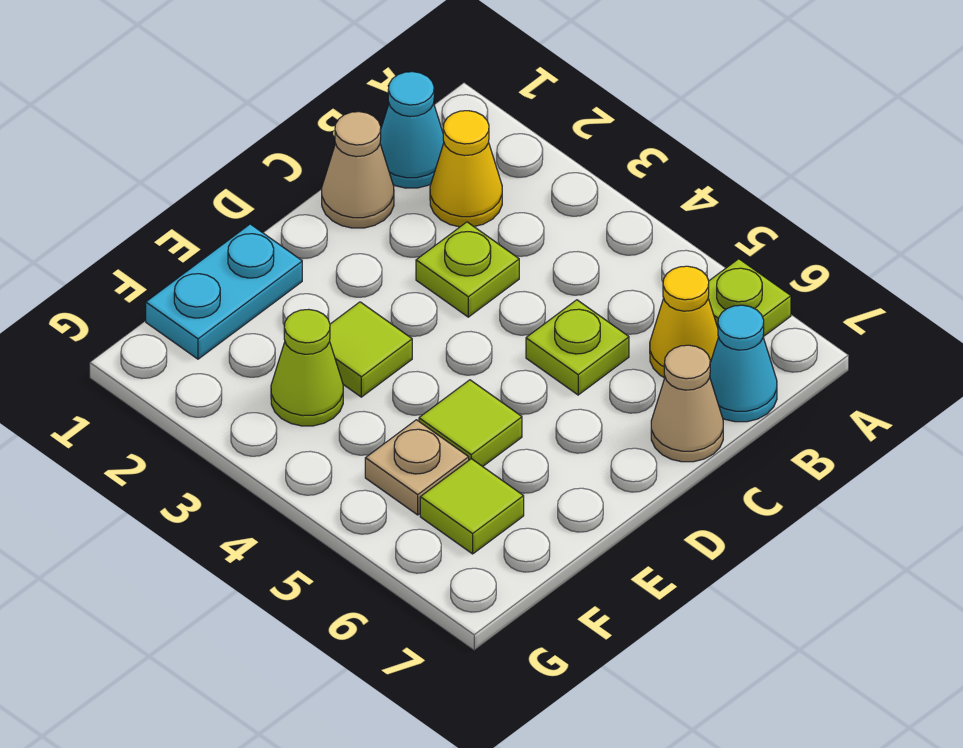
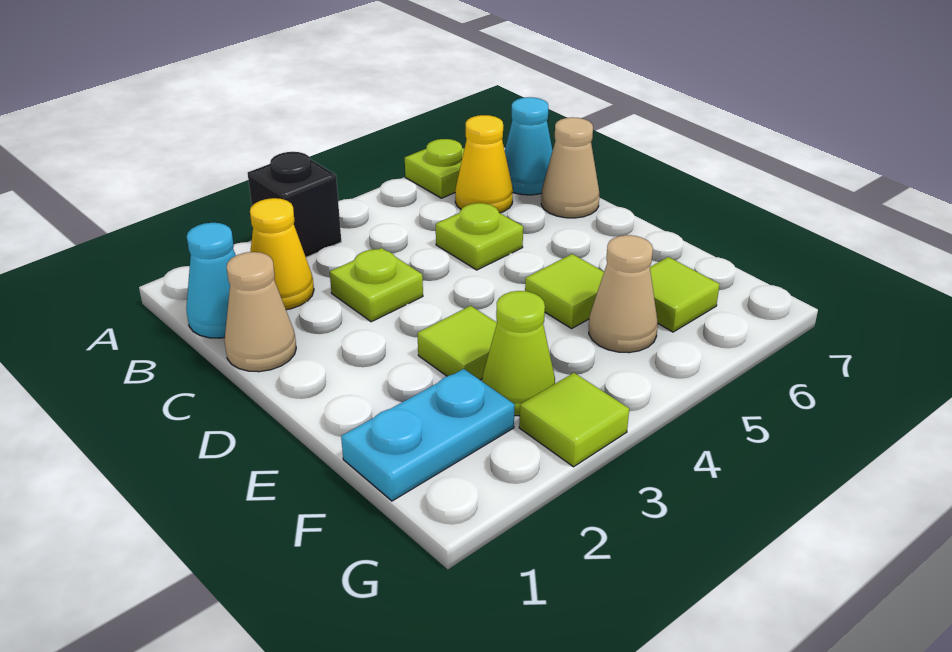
none -> black 1x1 brick [248,152,341,257]
cyan 1x2 plate [146,224,302,359] -> cyan 1x2 plate turned to [341,369,515,501]
tan 1x1 plate [365,420,469,515] -> tan 1x1 cone [589,235,658,353]
none -> lime 1x1 tile [519,373,629,467]

